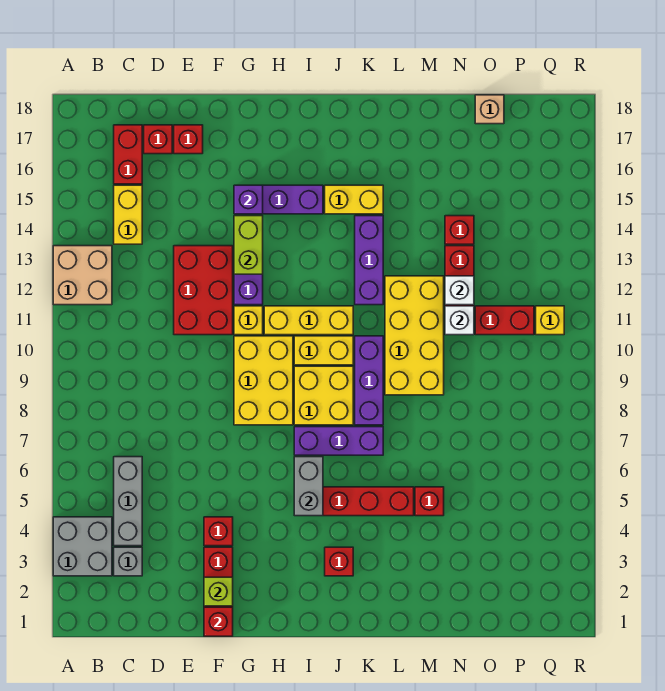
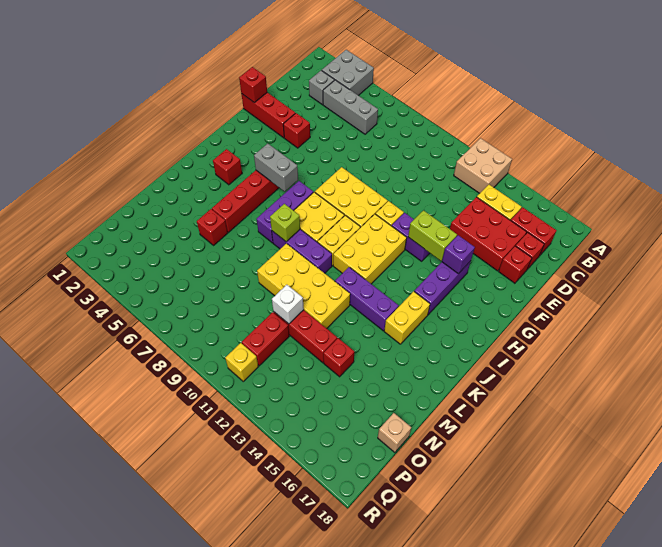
red 2x3 brick [174,246,233,335] -> red 2x3 brick moved to [450,197,527,271]
lime 1x1 brick [204,577,233,606] -> lime 1x1 brick moved to [270,204,300,241]
yellow 1x3 brick [264,306,353,335] -> yellow 2x3 brick [333,214,407,284]
white 1x1 brick [445,276,474,305] -> none

